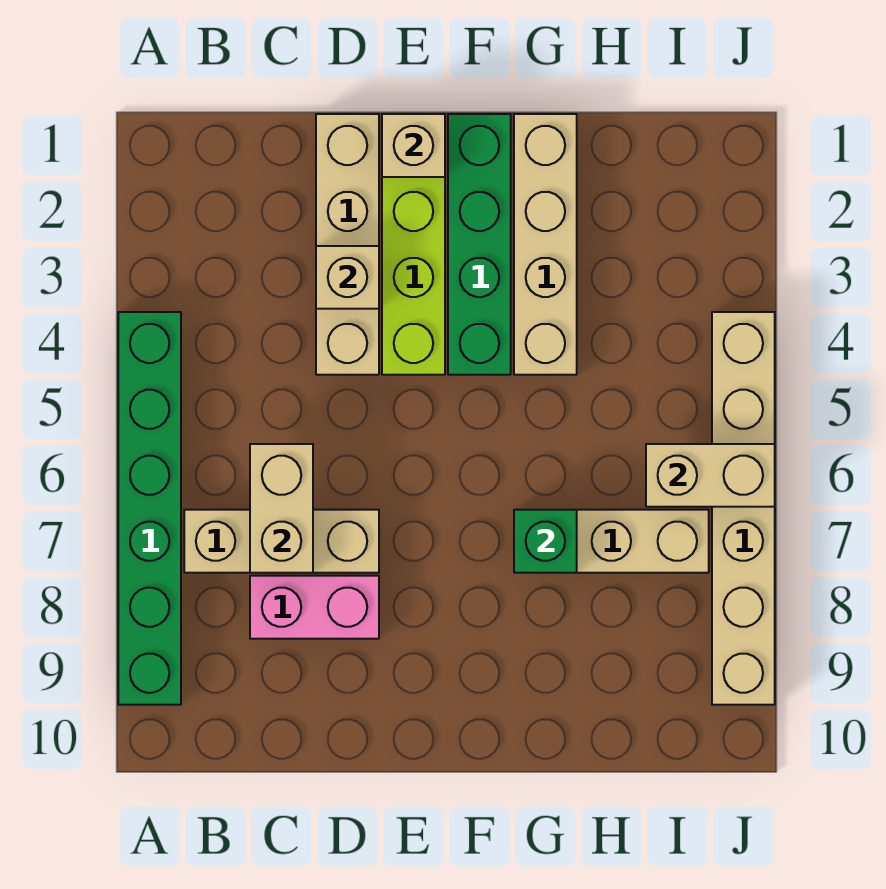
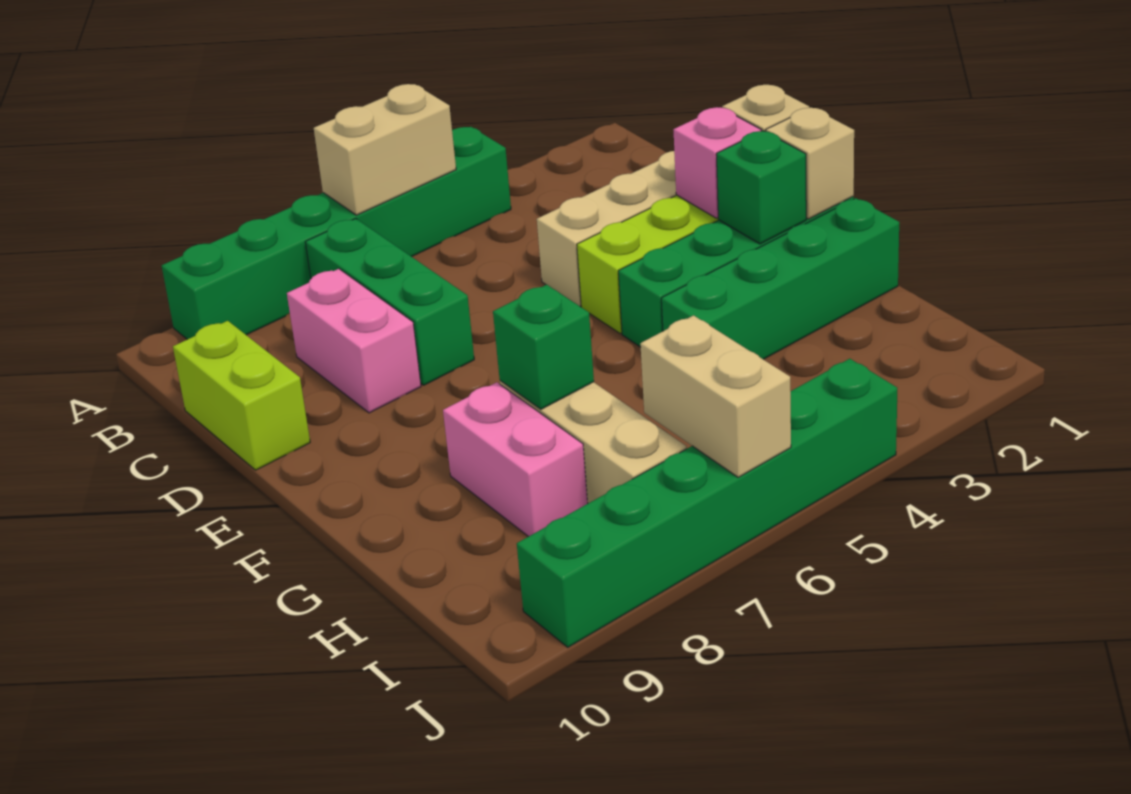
tan 1x3 brick [184,510,379,573] -> green 1x3 brick [305,218,474,385]
tan 1x2 brick [250,444,313,573] -> tan 1x2 brick moved to [314,84,456,215]
none -> lime 1x2 brick [173,321,310,470]
tan 1x1 brick [316,246,379,309] -> tan 1x1 brick moved to [766,108,854,219]
none -> pink 1x1 brick [673,107,761,218]
none -> green 1x1 brick [716,131,806,244]
tan 1x4 brick [514,114,577,375] -> green 1x4 brick [661,198,899,359]
none -> pink 1x2 brick [443,382,588,537]
tan 1x6 brick [712,312,775,705] -> green 1x6 brick [517,359,897,647]

